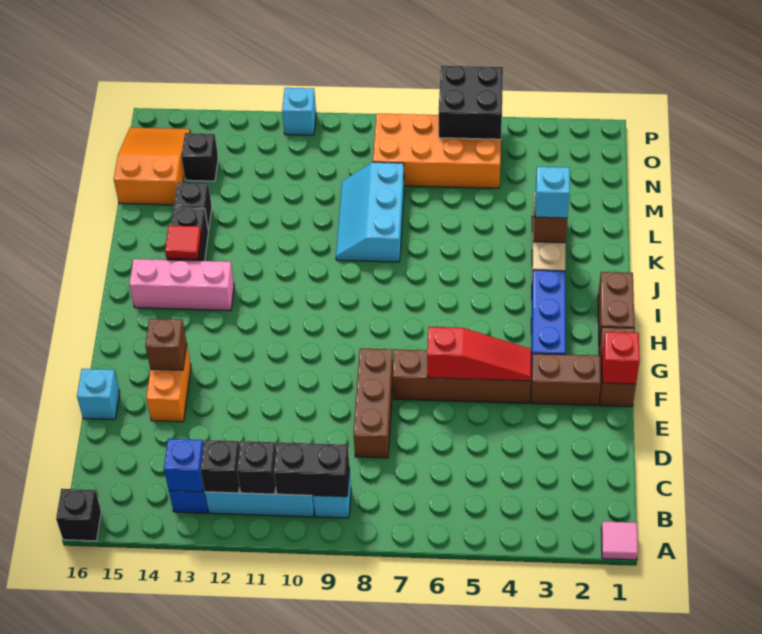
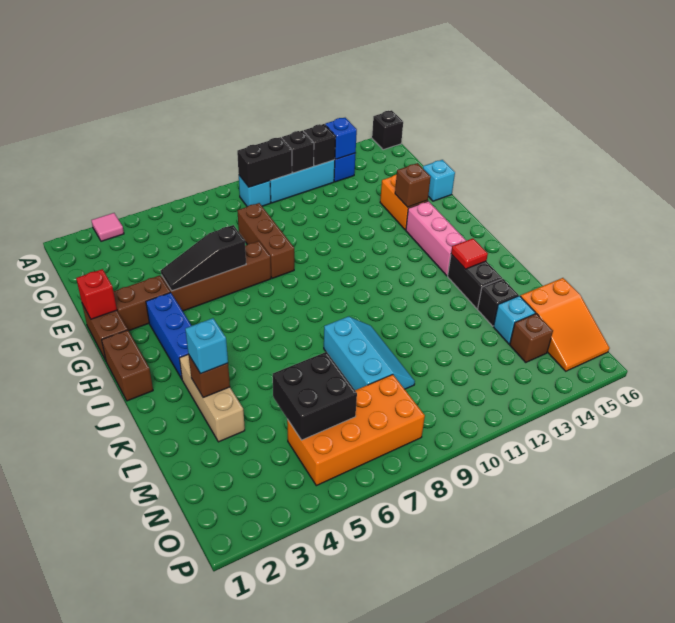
pink 1x1 tile [601,521,638,560] -> pink 1x1 tile moved to [91,213,124,241]
red 1x3 slope [427,327,531,381] -> black 1x3 slope [161,225,246,291]
pink 1x3 brick [129,259,234,311] -> pink 1x3 brick turned to [406,201,466,276]
black 1x1 brick [181,133,218,181] -> brown 1x1 brick [510,313,553,362]
black 2x2 brick [439,66,503,139] -> black 2x2 brick moved to [273,352,357,440]
cyan 1x1 brick [282,88,316,135] -> cyan 1x1 brick moved to [493,296,535,344]

